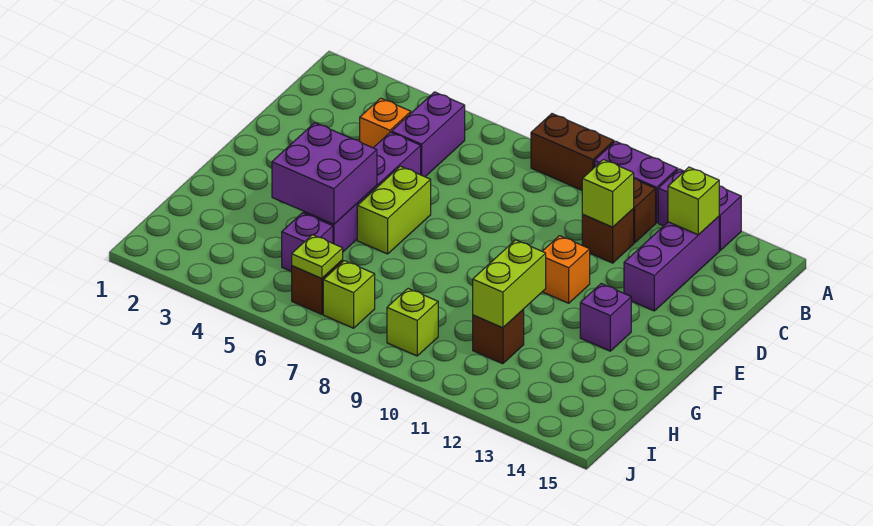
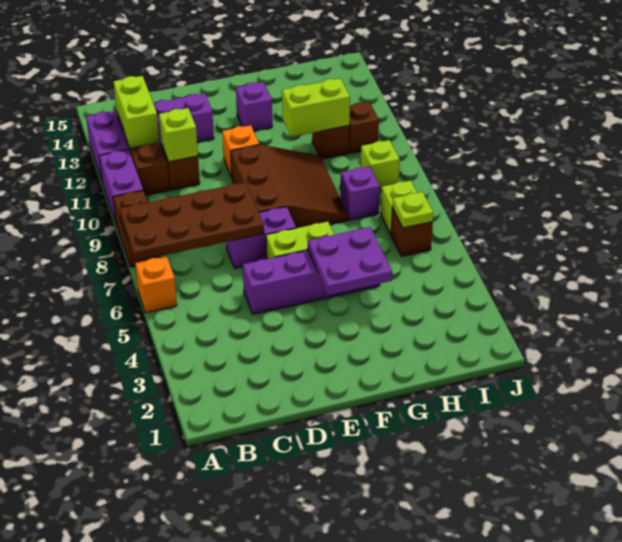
none -> brown 2x4 plate [119,182,264,261]
purple 1x2 brick [392,92,465,177] -> purple 1x2 brick moved to [226,207,296,269]
lime 1x1 brick [668,167,719,235] -> lime 1x2 brick [114,76,159,148]
orange 1x1 brick [360,98,411,148] -> orange 1x1 brick moved to [135,256,177,313]
none -> brown 3x3 slope [231,145,348,228]
purple 2x2 brick [272,123,377,224] -> purple 2x2 plate [308,227,392,295]
purple 1x1 brick [282,213,333,272] -> purple 1x1 brick moved to [340,166,380,220]
none -> brown 1x1 brick [349,102,379,153]

